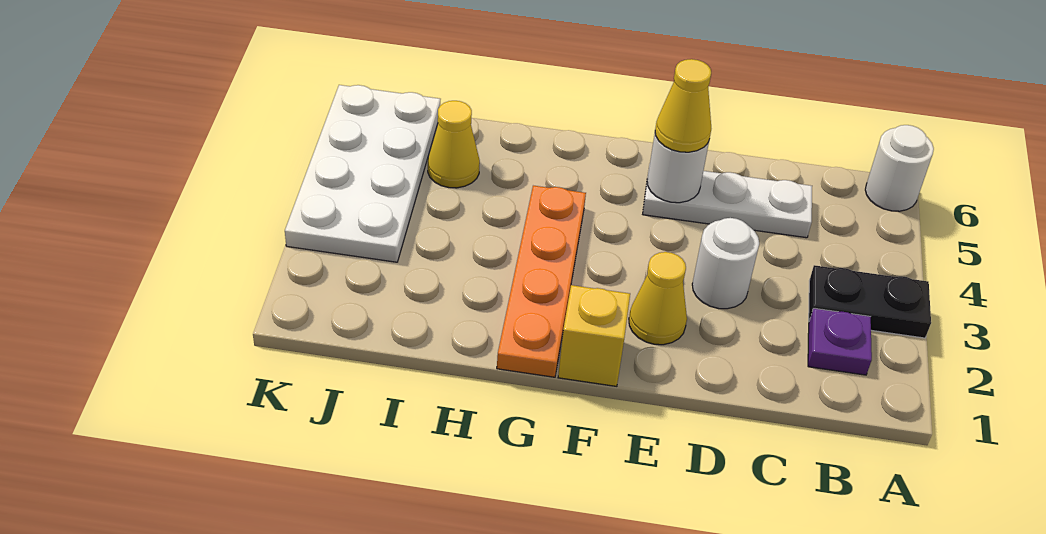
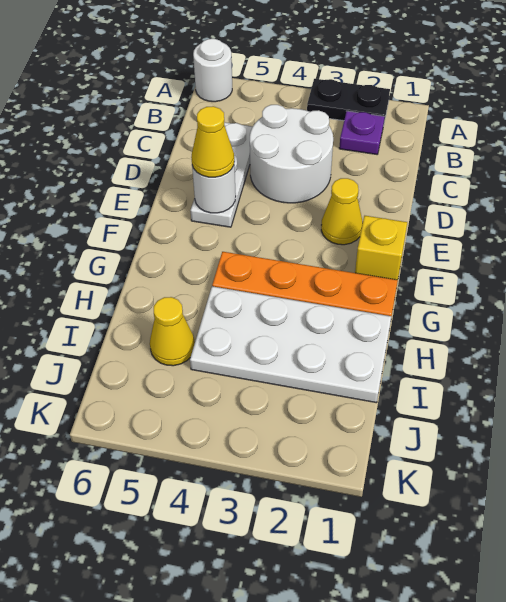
black 1x2 plate [809,265,931,338] -> black 1x2 plate turned to [307,79,390,121]
white 1x1 round brick [692,218,759,309] -> white 2x2 round brick [250,105,333,203]
white 2x4 plate [285,85,440,262] -> white 2x4 plate moved to [190,286,392,403]

